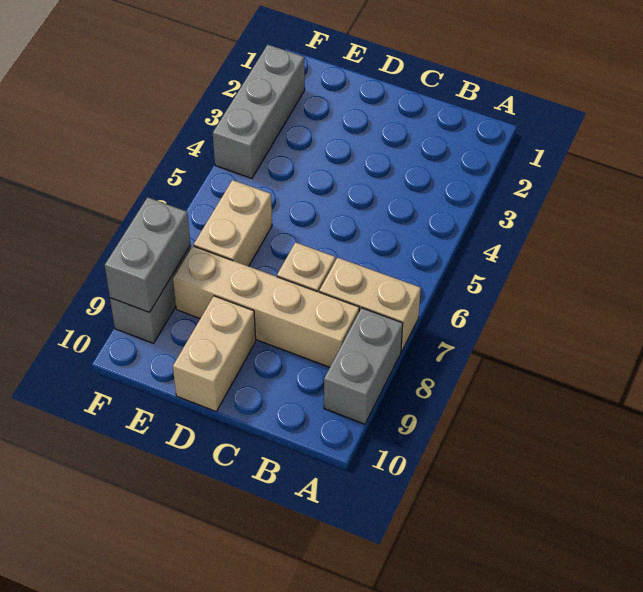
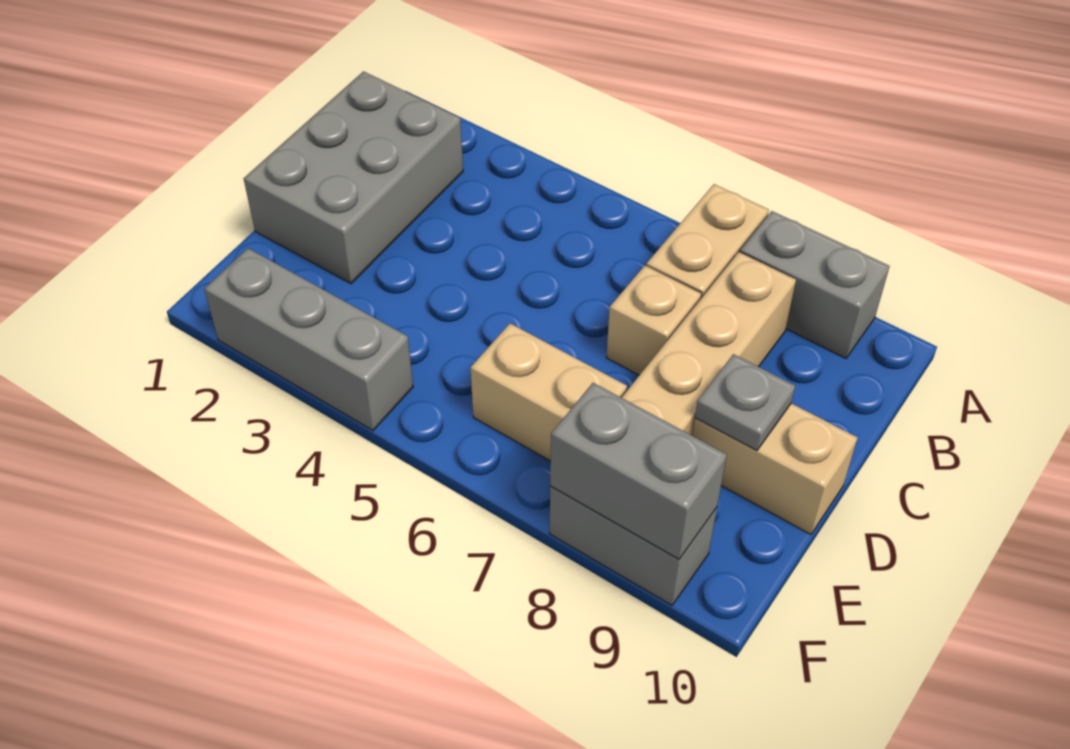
none -> grey 2x3 brick [244,71,463,284]
none -> grey 1x1 plate [695,354,795,450]

